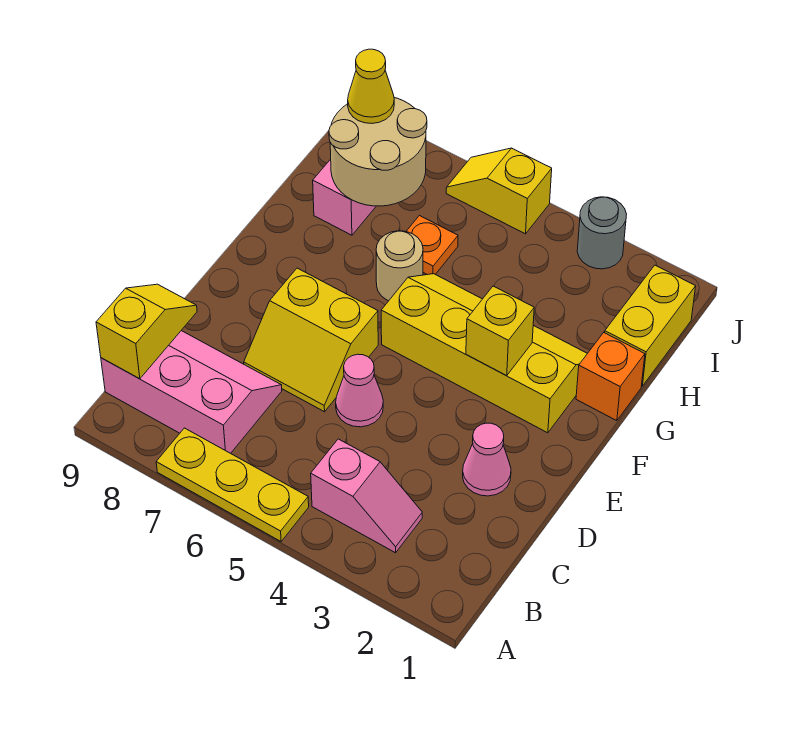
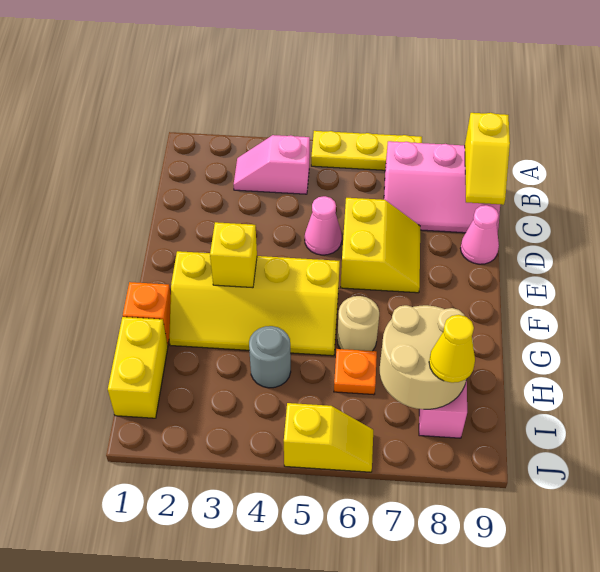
pink 1x1 cone [463,423,511,496] -> pink 1x1 cone moved to [460,205,499,264]
yellow 2x2 slope [244,268,378,412] -> yellow 2x2 slope turned to [341,198,420,293]
grey 1x1 round brick [577,197,627,269] -> grey 1x1 round brick moved to [249,326,291,388]

